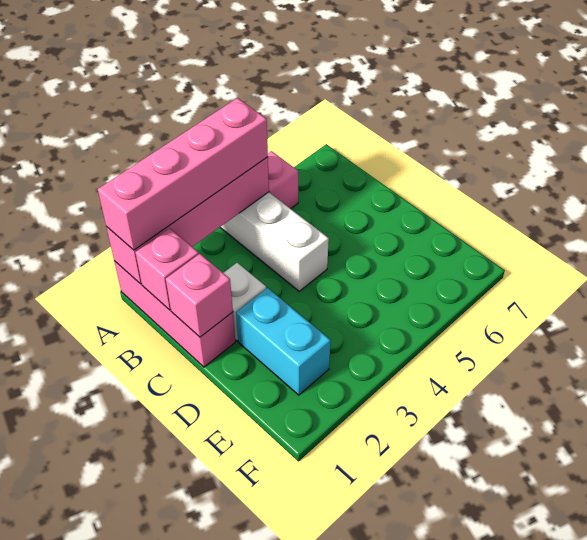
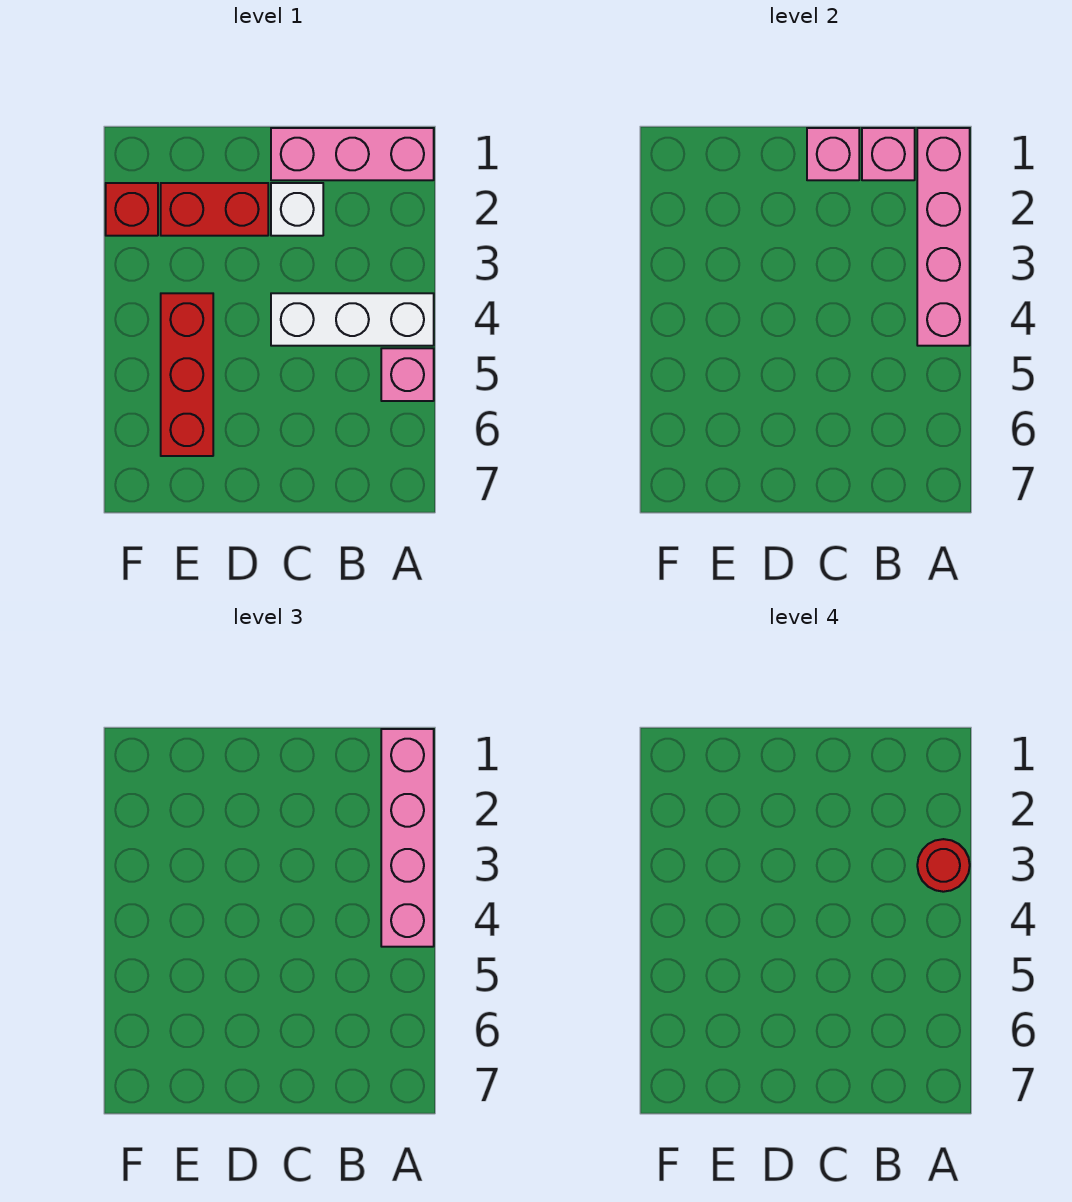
none -> red 1x1 round brick [917,839,970,892]
cyan 1x2 brick [236,288,331,395] -> red 1x2 brick [161,183,268,236]
none -> red 1x3 brick [161,293,213,456]
none -> red 1x1 brick [106,183,158,236]

